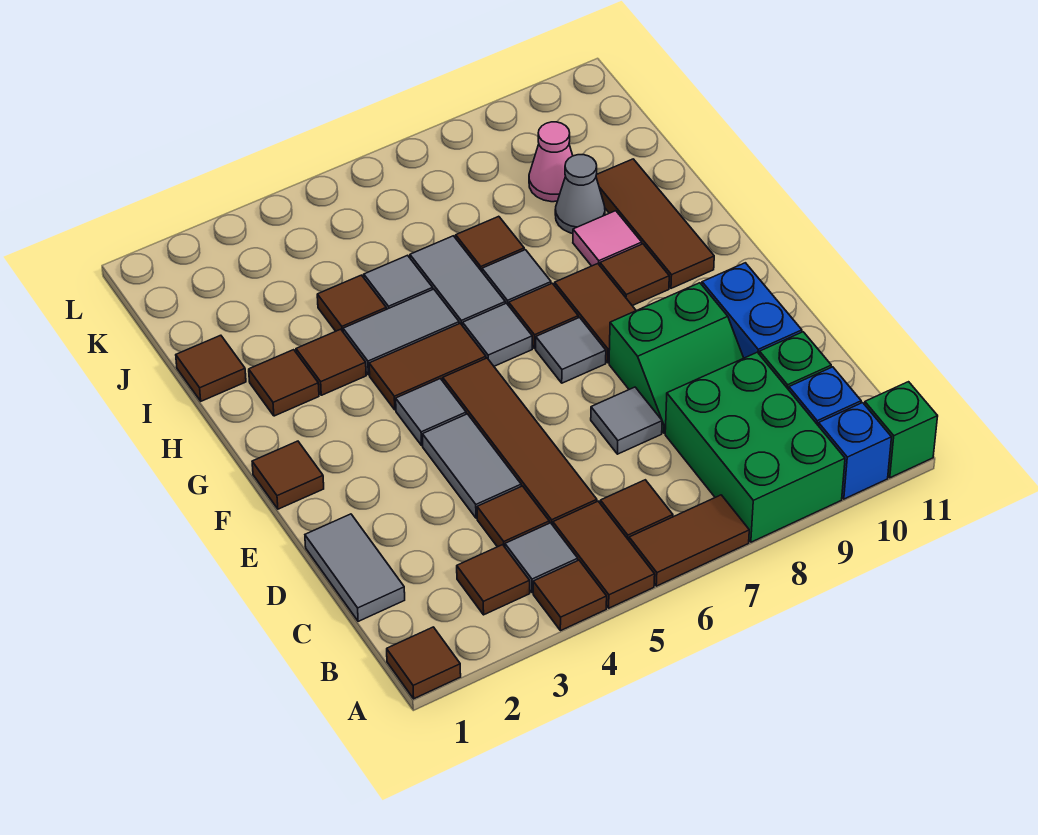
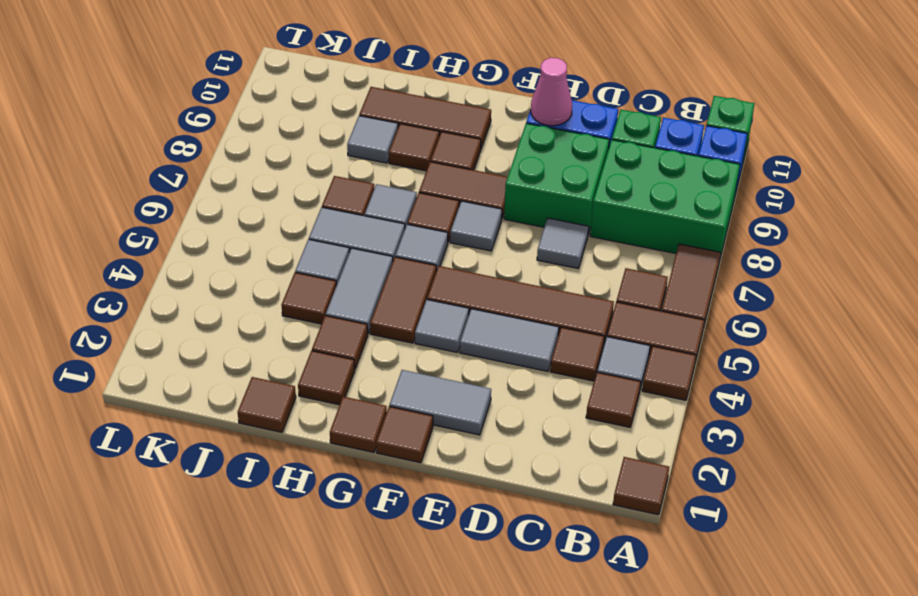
grey 1x2 tile [305,514,405,621] -> grey 1x2 tile moved to [389,370,491,435]
green 2x2 slope [609,283,743,433] -> green 2x2 brick [504,123,609,235]
none -> brown 1x1 tile [330,397,387,452]
pink 1x1 tile [573,211,642,266] -> brown 1x1 tile [389,124,439,171]
grey 1x1 cone [555,155,605,233] -> grey 1x1 tile [347,116,398,163]
pink 1x1 cone [529,122,573,202] -> pink 1x1 cone moved to [531,58,572,126]

